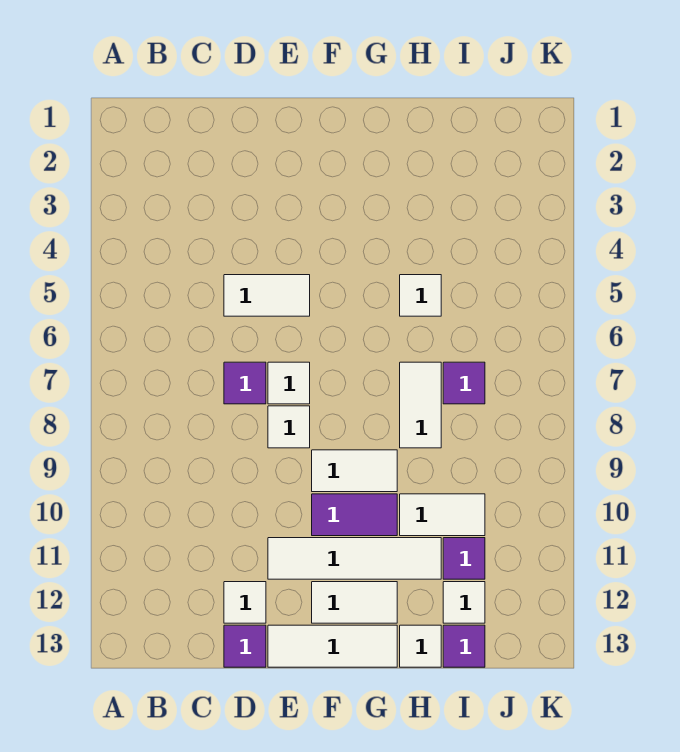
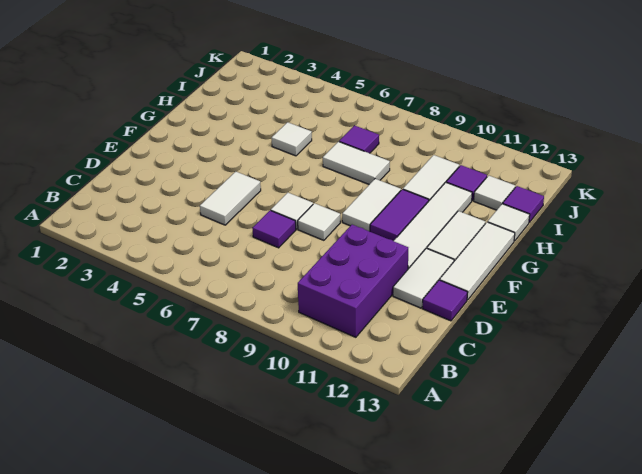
none -> purple 2x3 brick [298,225,408,337]
white 1x1 tile [224,582,266,623] -> white 1x2 tile [393,248,454,308]

